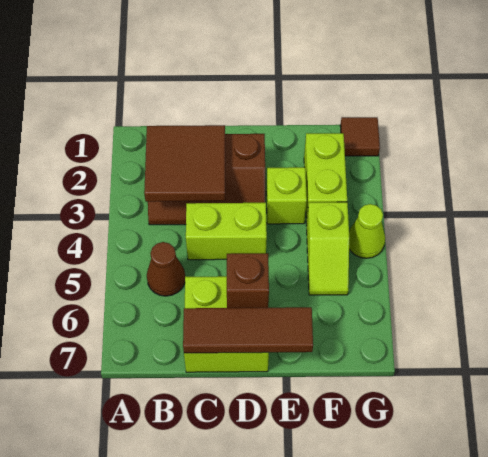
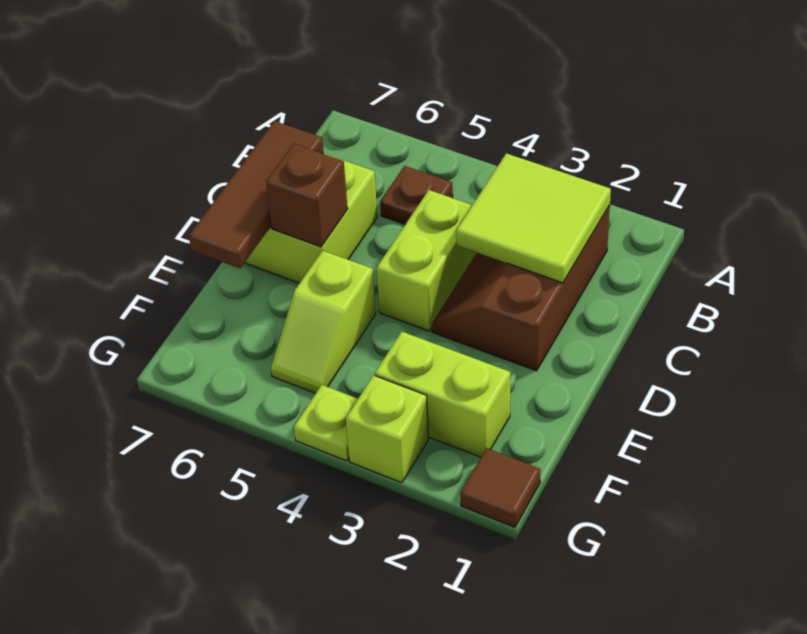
brown 2x2 tile [144,125,225,202] -> lime 2x2 tile [456,153,611,283]
brown 1x1 cone [147,242,185,296] -> brown 1x1 plate [380,166,453,224]
lime 1x1 brick [266,167,307,224] -> lime 1x1 brick moved to [346,375,428,483]
lime 1x2 slope [306,202,349,295] -> lime 1x2 slope turned to [271,250,376,393]
lime 1x1 cone [349,204,385,258] -> lime 1x1 plate [294,385,358,461]

